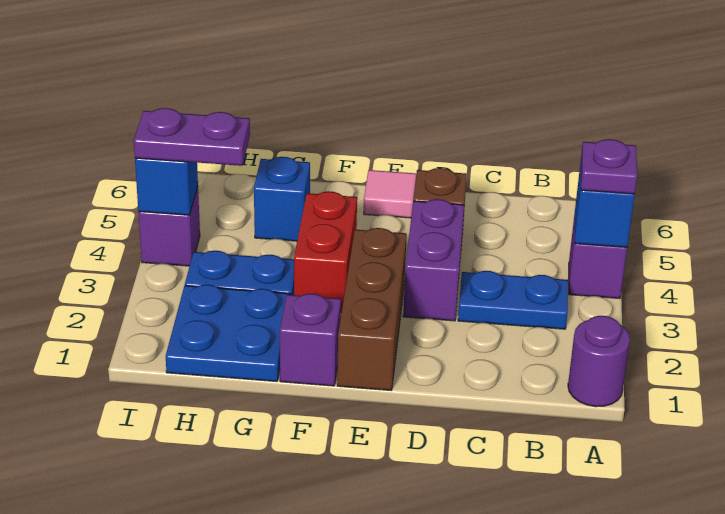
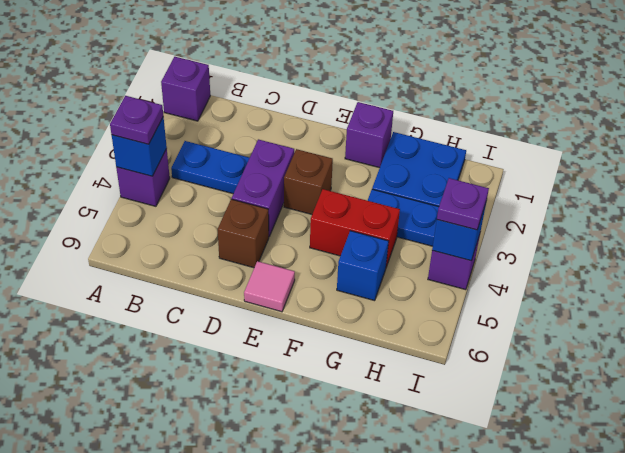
purple 1x1 round brick [568,316,630,407] -> purple 1x1 brick [161,57,210,121]
brown 1x3 brick [337,228,407,390] -> brown 1x1 brick [284,149,333,214]
red 1x2 brick [294,191,357,312] -> red 1x2 brick turned to [310,189,400,267]
purple 1x2 plate [134,108,250,166] -> purple 1x1 plate [437,178,489,230]

